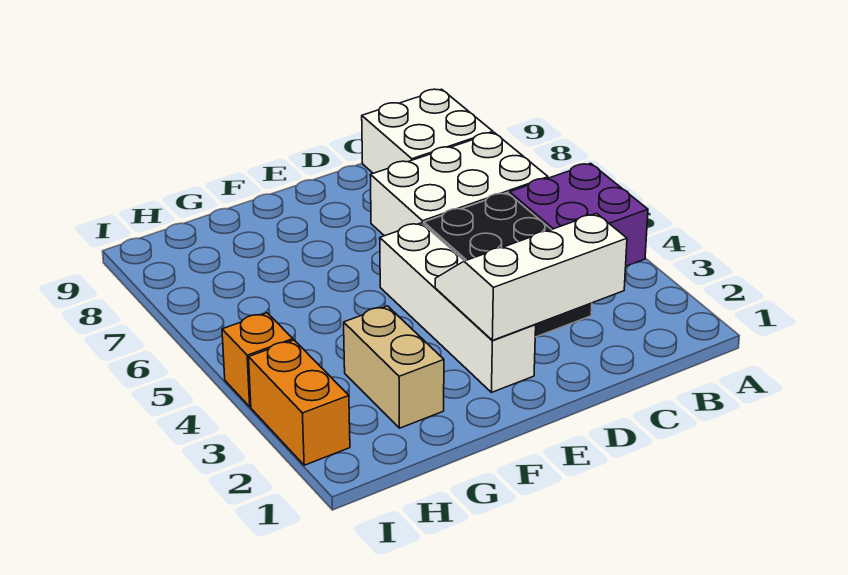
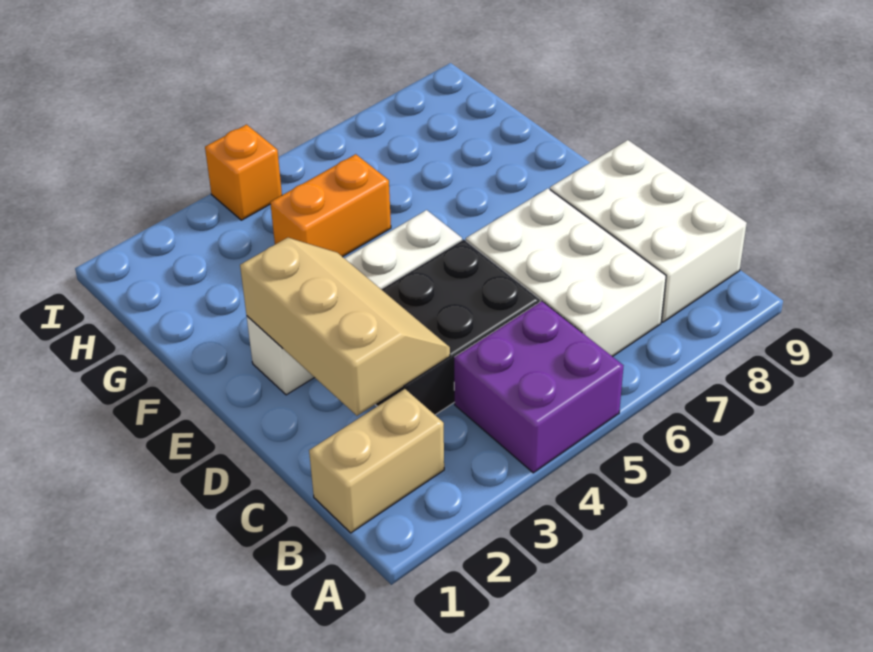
white 2x2 brick [362,89,493,173] -> white 2x3 brick [550,140,747,322]
white 2x3 slope [435,213,627,340] -> tan 2x3 slope [240,238,450,416]
tan 1x2 brick [344,306,444,428] -> tan 1x2 brick moved to [309,389,444,533]
orange 1x2 brick [249,340,350,465] -> orange 1x2 brick moved to [270,154,391,257]

